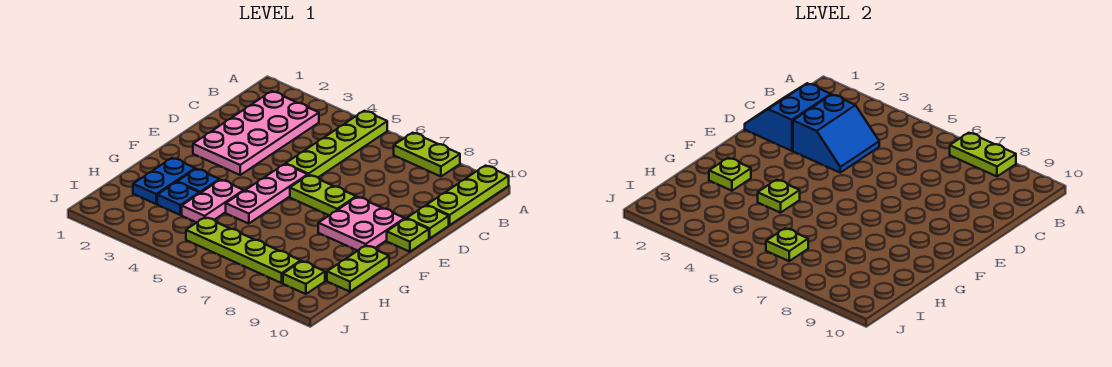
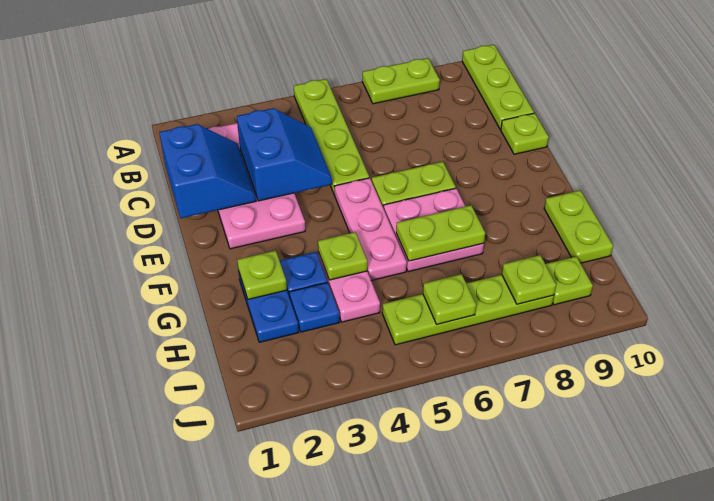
lime 1x2 plate [950,133,1016,176] -> lime 1x2 plate moved to [396,205,485,261]
blue 2x2 slope [745,83,831,151] -> blue 2x2 slope turned to [159,124,256,218]
pink 2x2 plate [318,197,405,251] -> pink 2x2 plate moved to [384,188,484,272]
lime 1x1 plate [387,219,429,252] -> lime 1x1 plate moved to [502,255,556,304]

